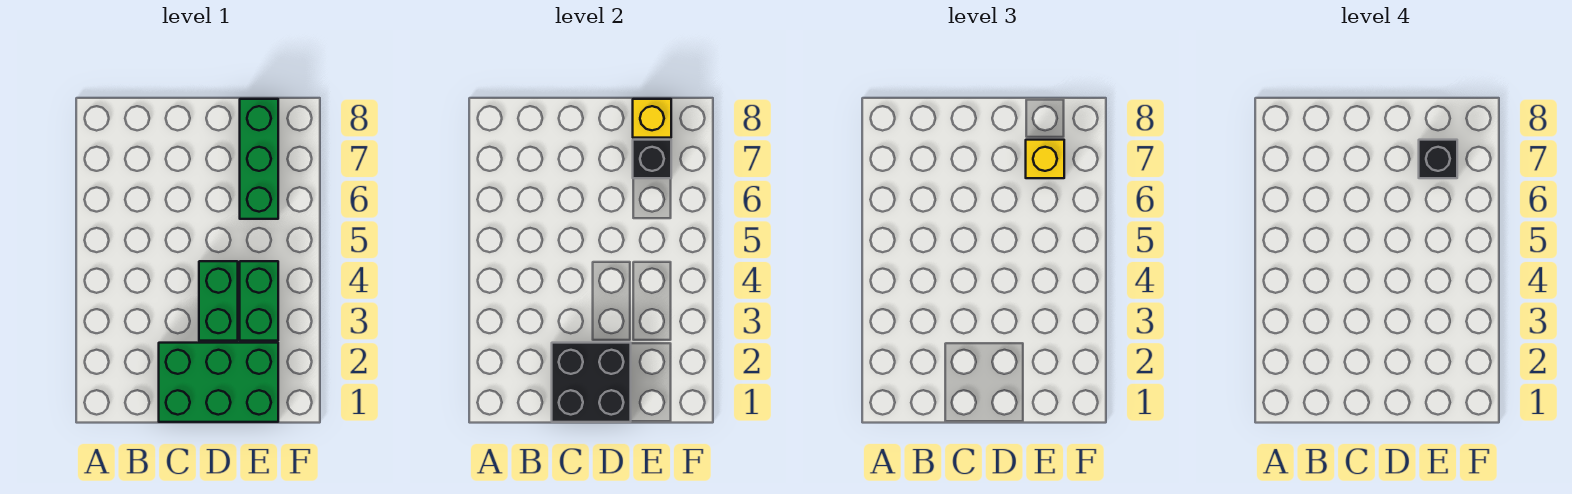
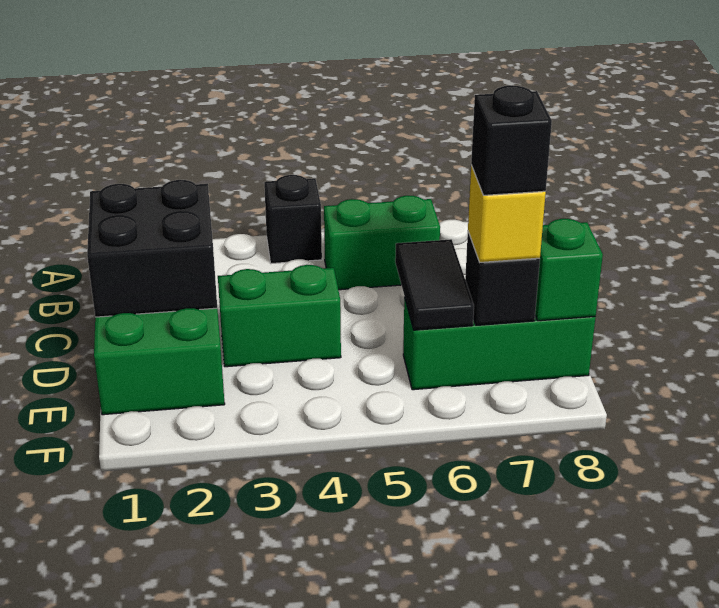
none -> black 1x1 brick [264,175,322,264]
none -> black 1x2 tile [395,239,474,330]
green 1x2 brick [240,261,278,341] -> green 1x2 brick moved to [324,195,440,290]
yellow 1x1 brick [633,99,671,138] -> green 1x1 brick [535,219,603,321]

